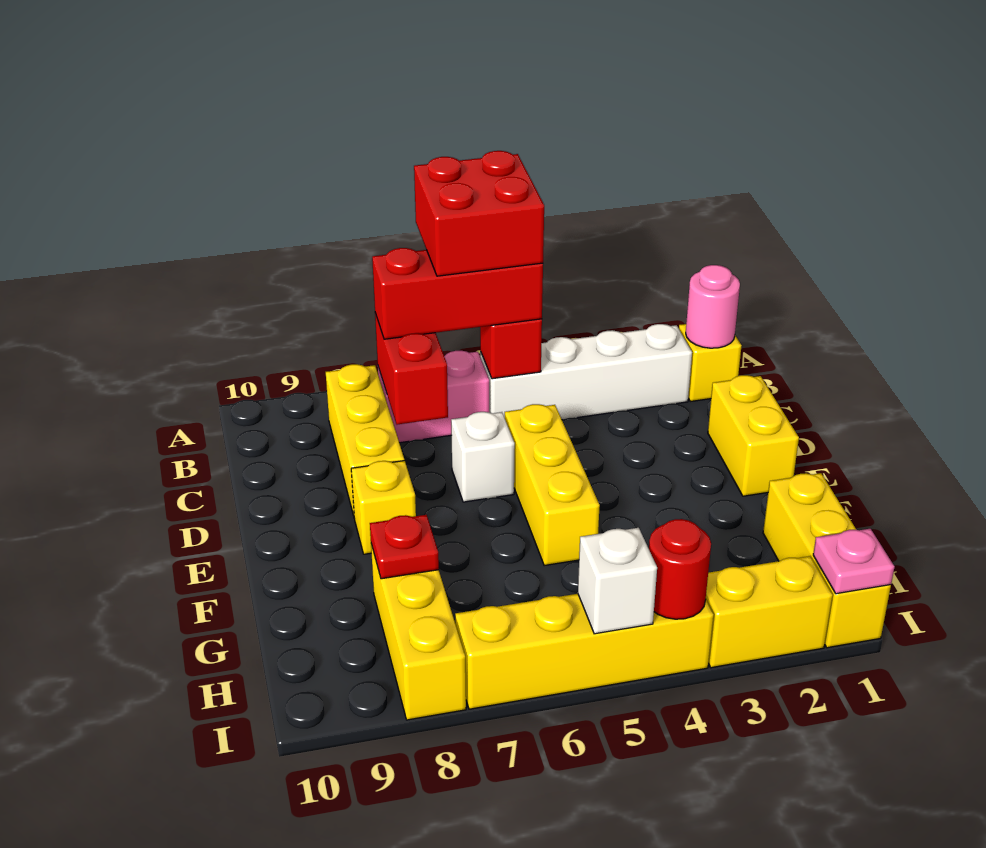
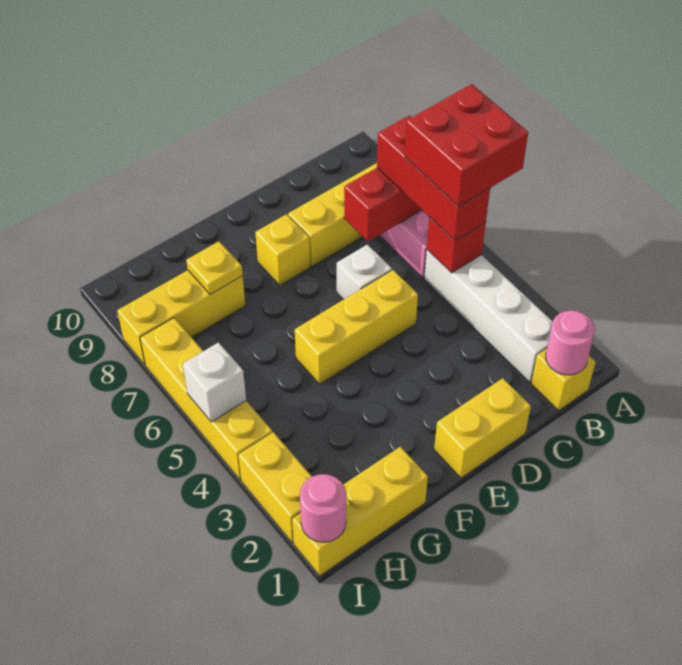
red 1x1 plate [370,515,439,579] -> yellow 1x1 plate [186,242,243,294]
pink 1x1 plate [813,529,894,594] -> pink 1x1 round brick [300,474,346,542]
red 1x1 round brick [649,519,711,619] -> none

